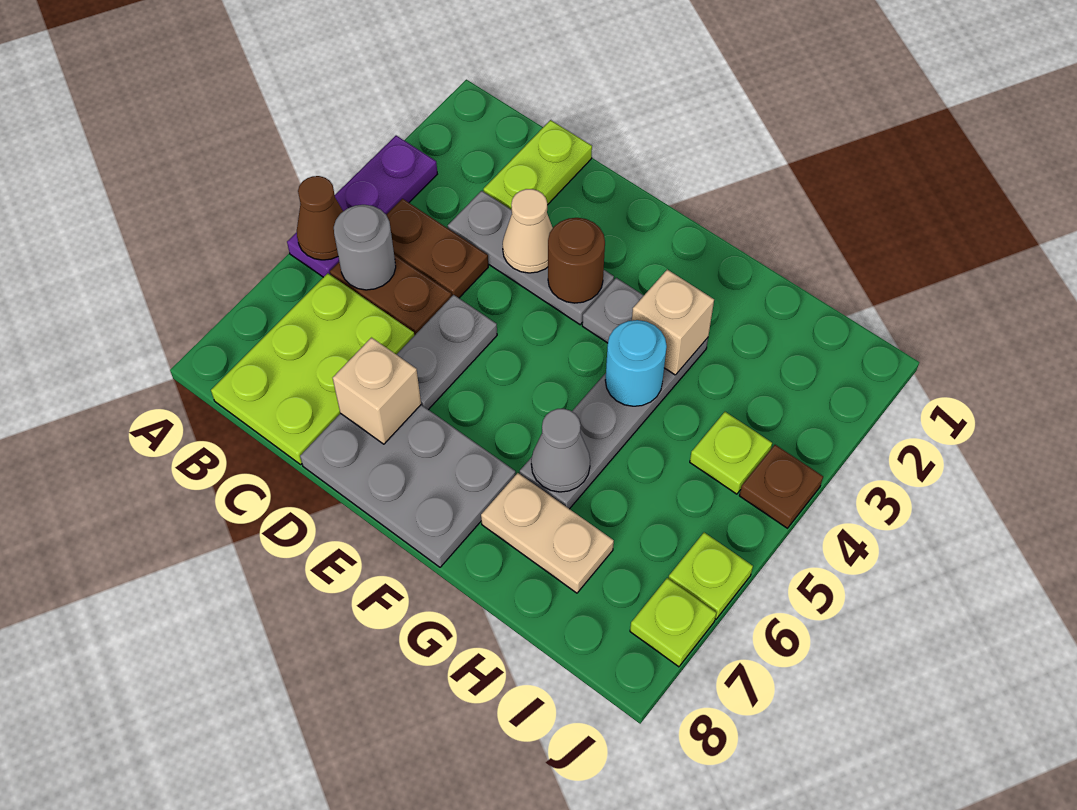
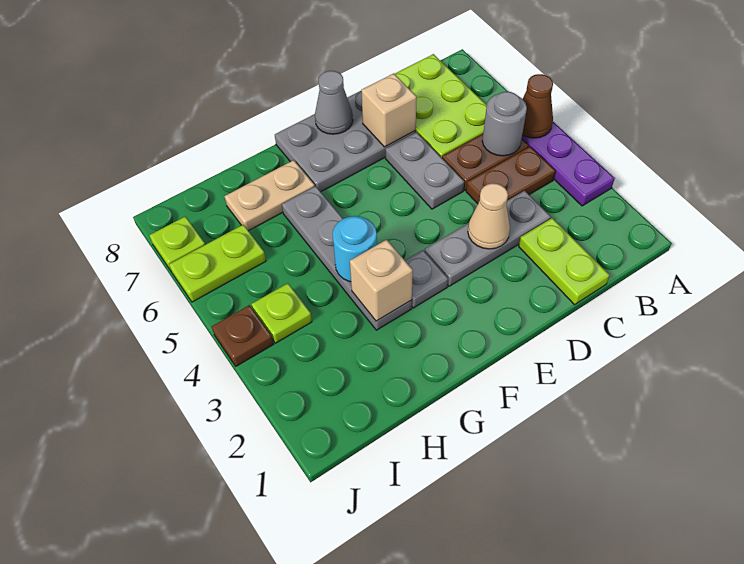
brown 1x1 round brick [548,218,605,303] -> none
grey 1x1 cone [531,409,590,492] -> grey 1x1 cone moved to [315,71,353,134]
lime 1x1 plate [668,532,753,619] -> lime 1x2 plate [169,225,266,302]

